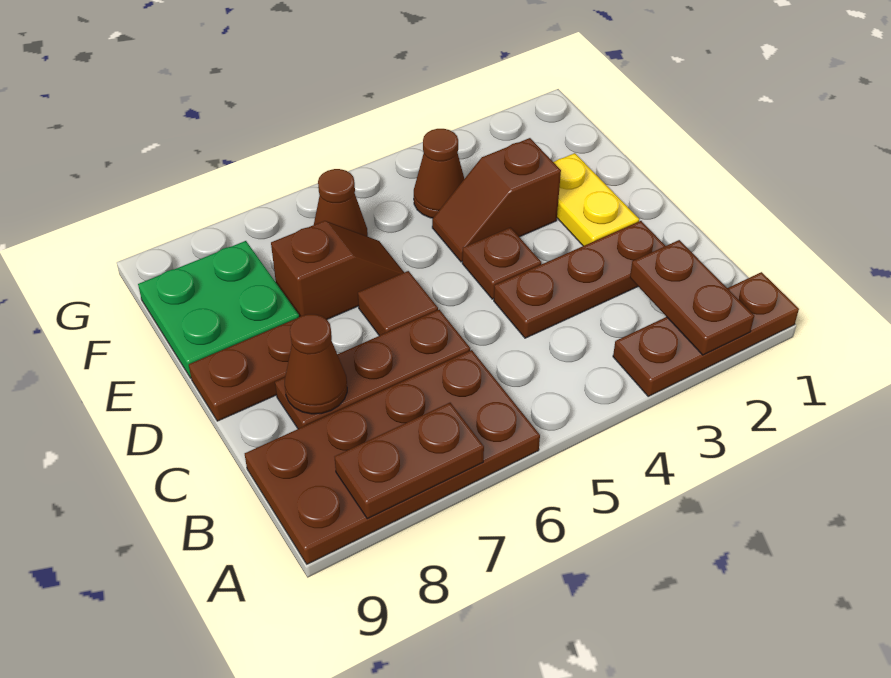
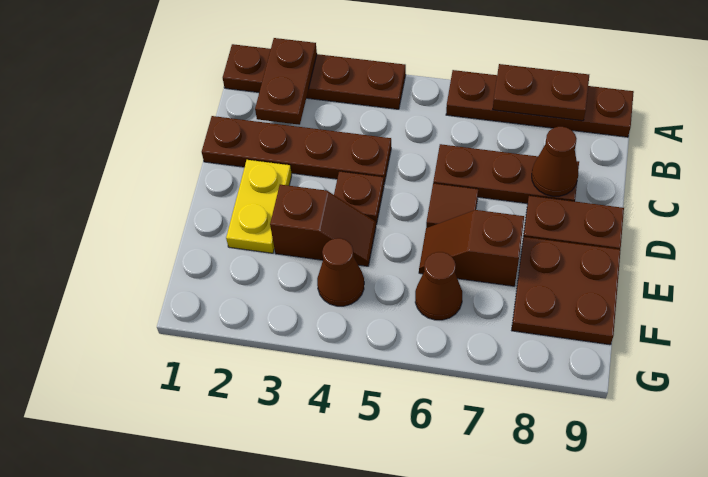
brown 1x3 plate [613,272,799,396] -> brown 1x4 plate [223,44,406,109]
brown 2x4 plate [245,350,540,564] -> brown 1x4 plate [446,70,634,137]
brown 1x3 plate [494,221,665,338] -> brown 1x4 plate [202,116,391,183]
green 2x2 plate [138,241,299,378] -> brown 2x2 plate [512,237,621,345]

